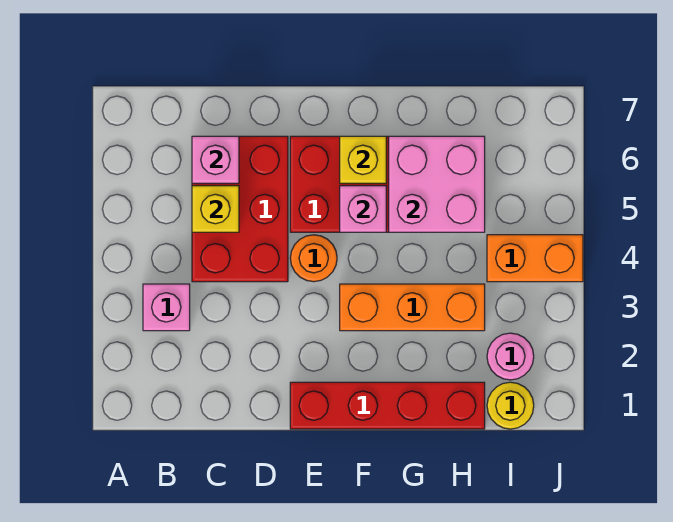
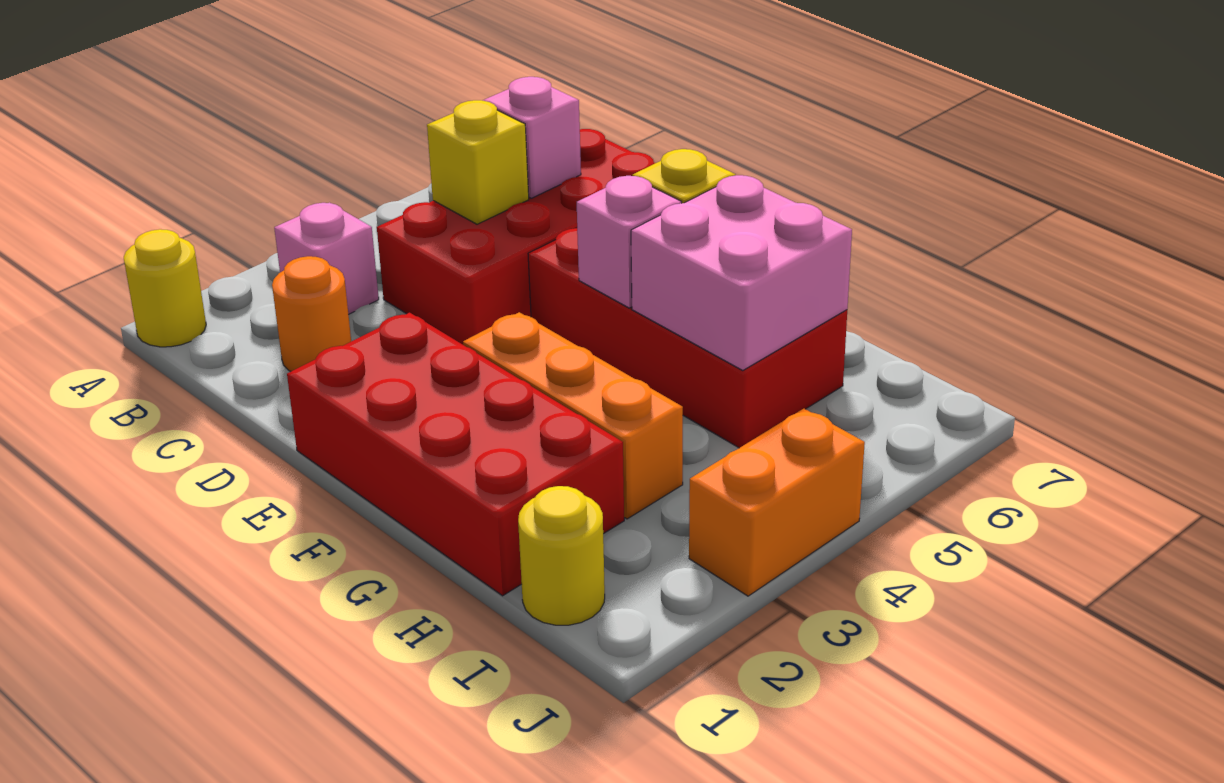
none -> yellow 1x1 round brick [124,229,206,347]
red 2x3 brick [192,136,288,282] -> red 2x4 brick [377,129,655,344]
red 1x4 brick [290,382,485,429] -> red 2x4 brick [287,313,624,596]
orange 1x1 round brick [290,235,337,282] -> orange 1x1 round brick moved to [272,256,351,372]
pink 1x1 round brick [487,333,534,380] -> none
orange 1x2 brick [487,235,583,282] -> orange 1x2 brick turned to [689,409,865,596]

